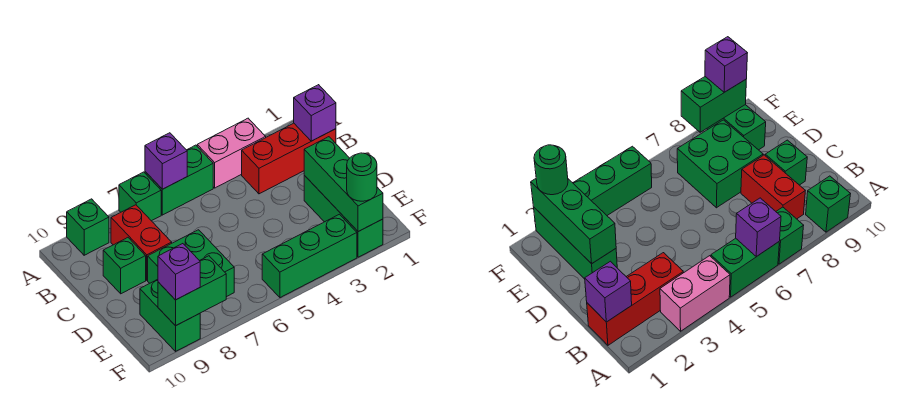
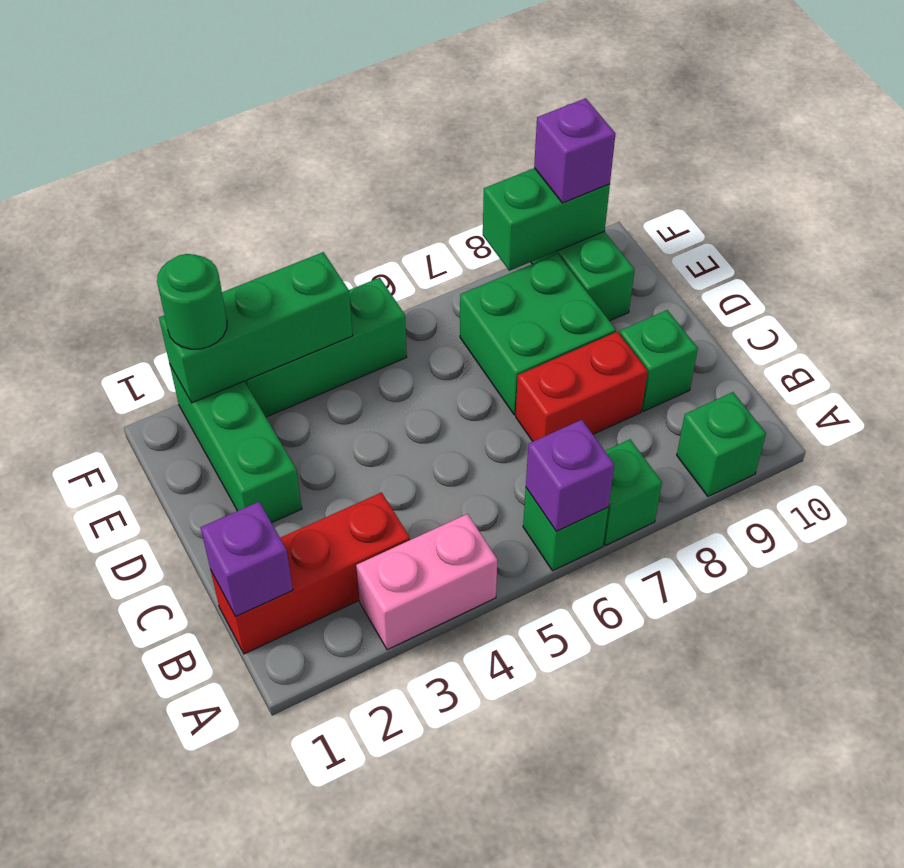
green 1x2 brick [145,145,213,215] -> green 1x1 brick [523,488,608,571]
red 1x2 brick [111,205,172,280] -> red 1x2 brick turned to [516,332,648,441]
green 1x3 brick [304,137,383,232] -> green 1x3 brick turned to [159,252,353,403]

